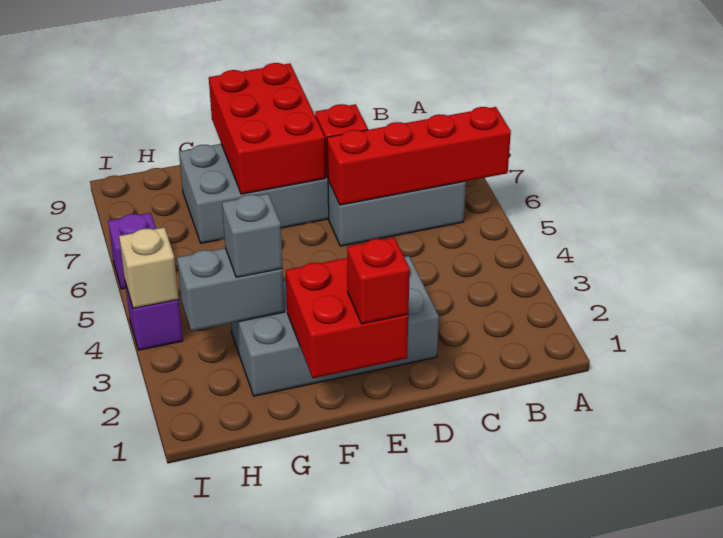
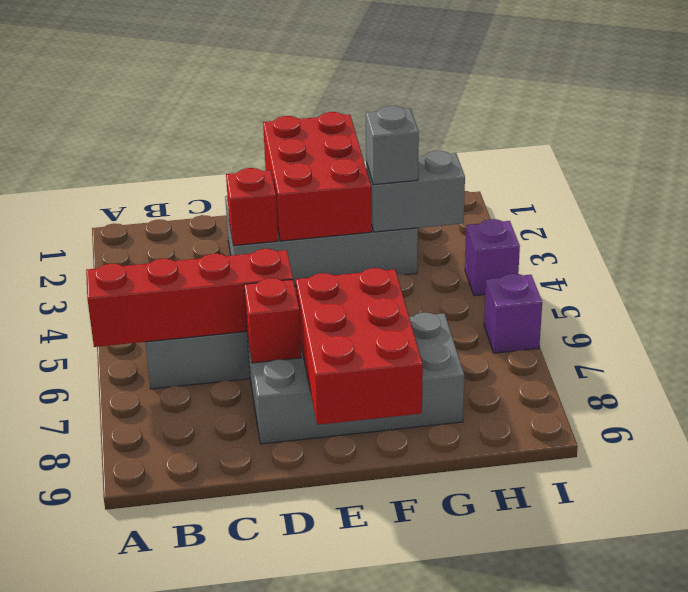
red 2x2 brick [286,258,408,378] -> red 2x3 brick [263,112,371,241]
red 1x1 brick [347,237,410,324] -> red 1x1 brick moved to [226,168,278,246]
tan 1x1 brick [119,227,179,308] -> none

